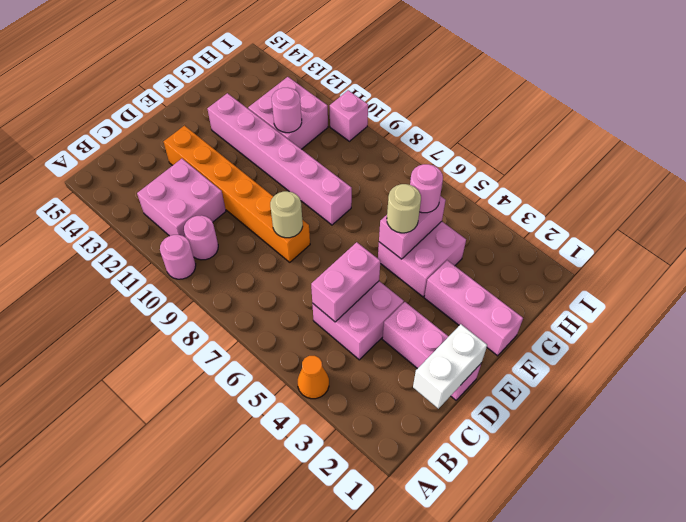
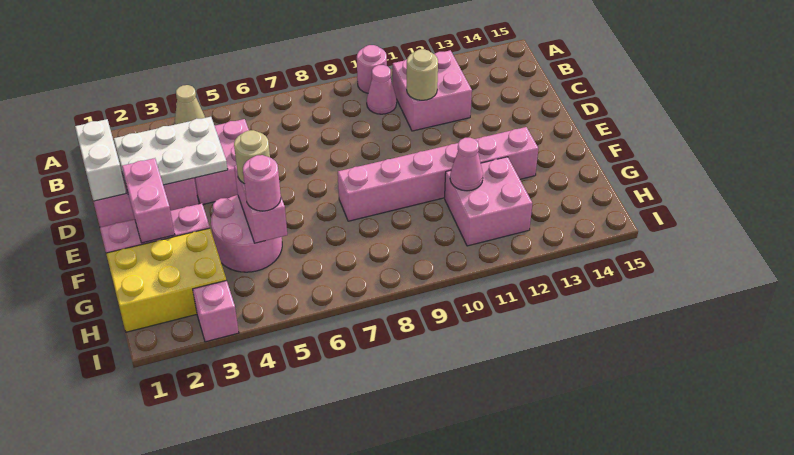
orange 1x1 cone [298,356,329,399] -> tan 1x1 cone [175,85,205,124]
pink 1x1 round brick [184,215,218,260] -> pink 1x1 cone [367,65,397,114]
none -> white 2x3 plate [114,117,228,188]
pink 1x2 brick [311,242,380,322] -> pink 1x2 brick moved to [122,158,175,243]
orange 1x6 brick [164,126,310,262] -> none
tan 1x1 round brick [270,191,303,238] -> tan 1x1 round brick moved to [407,49,438,100]
pink 2x2 brick [378,222,466,297] -> pink 2x2 round brick [211,195,282,272]
none -> yellow 2x3 brick [106,228,226,332]
pink 1x1 round brick [272,88,302,133] -> pink 1x1 cone [450,138,483,191]
pink 1x1 brick [330,90,368,141] -> pink 1x1 brick moved to [193,280,239,342]

